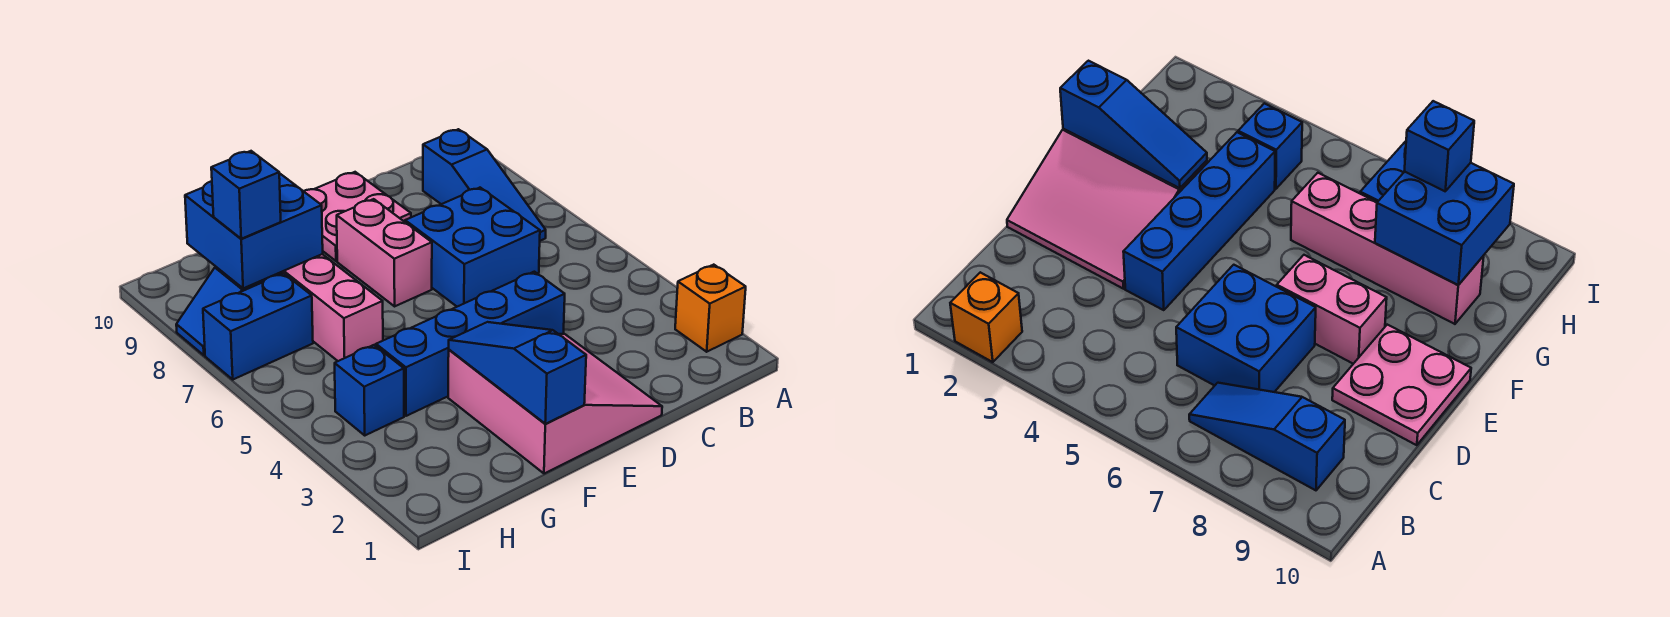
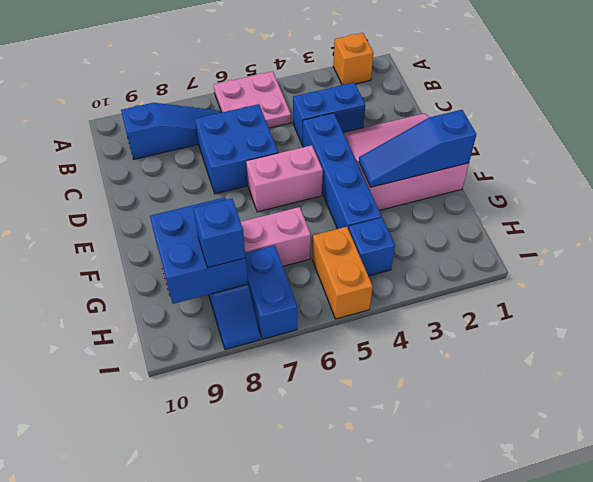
none -> blue 1x2 brick [293,83,365,146]
pink 2x2 plate [304,172,411,261] -> pink 2x2 plate moved to [214,71,291,128]
pink 1x2 brick [337,199,432,306] -> pink 1x2 brick moved to [246,145,323,212]
none -> orange 1x2 brick [312,227,373,319]

